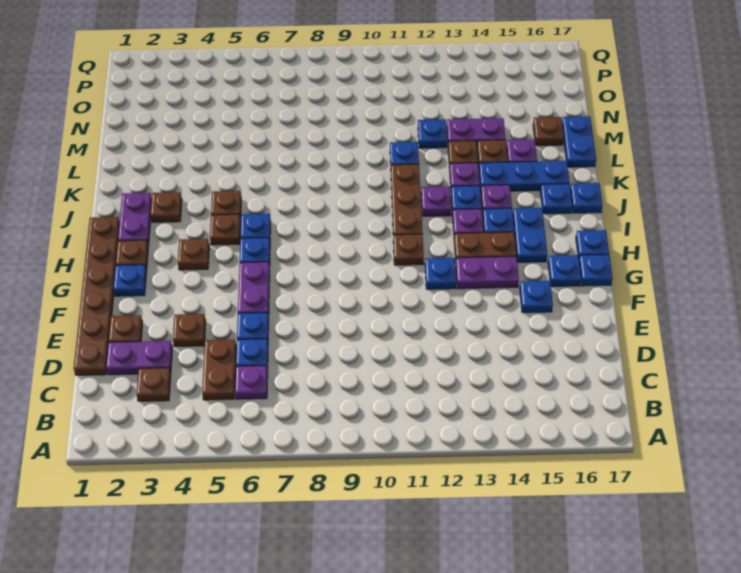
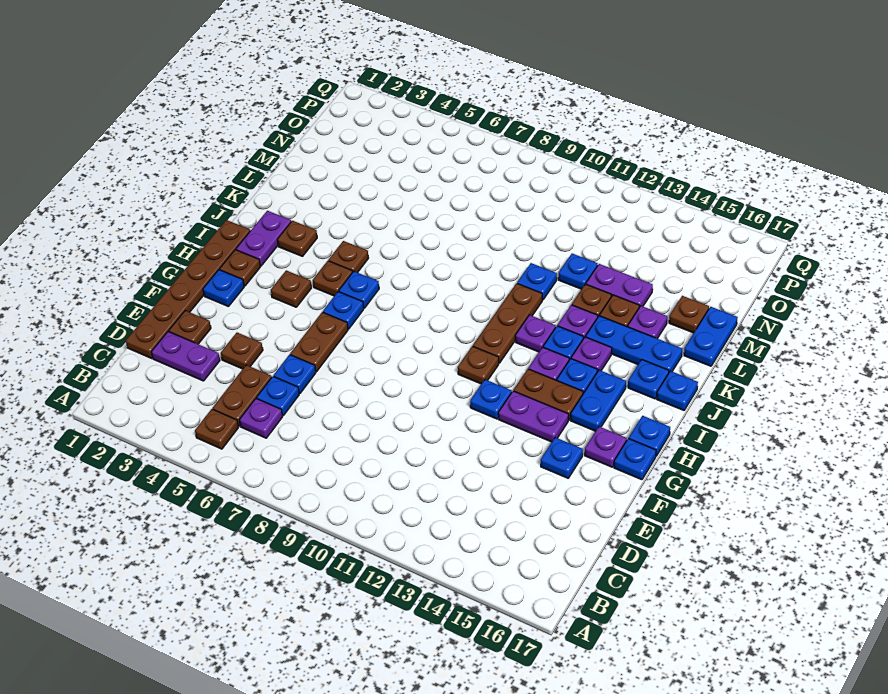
brown 1x1 plate [137,368,171,401] -> brown 1x1 plate moved to [195,409,239,449]
purple 1x2 plate [238,262,270,317] -> brown 1x2 plate [290,312,348,372]
blue 1x1 plate [548,255,581,287] -> purple 1x1 plate [585,427,627,467]

